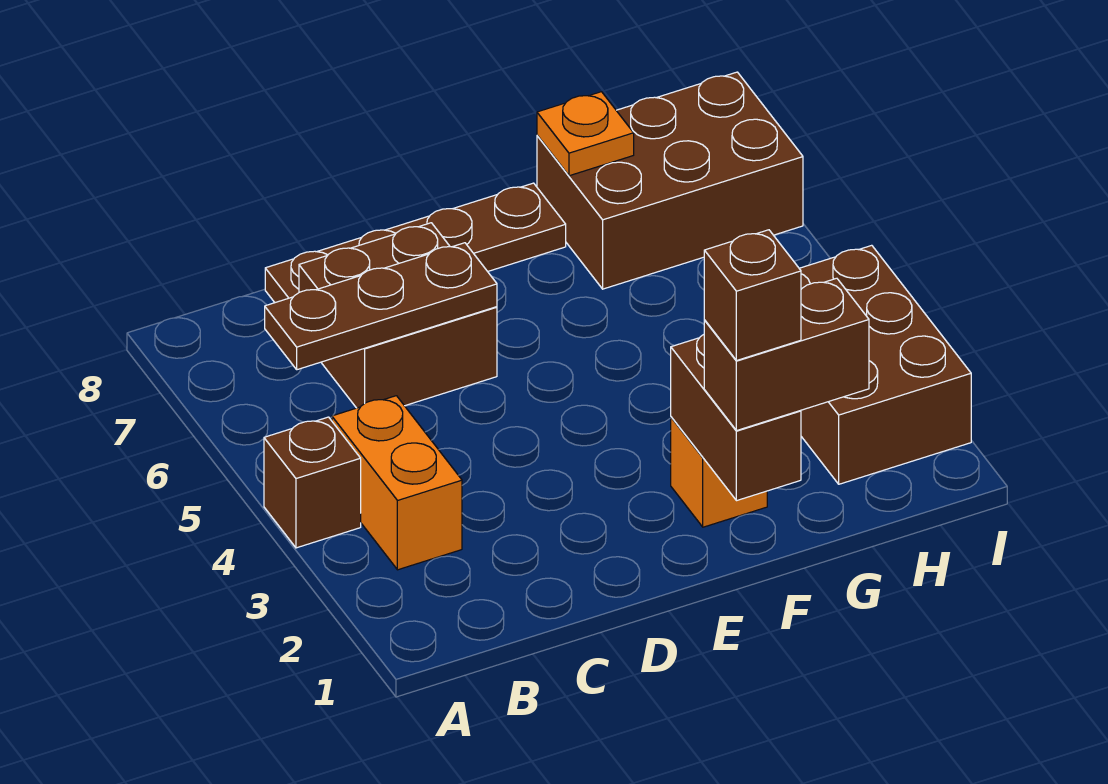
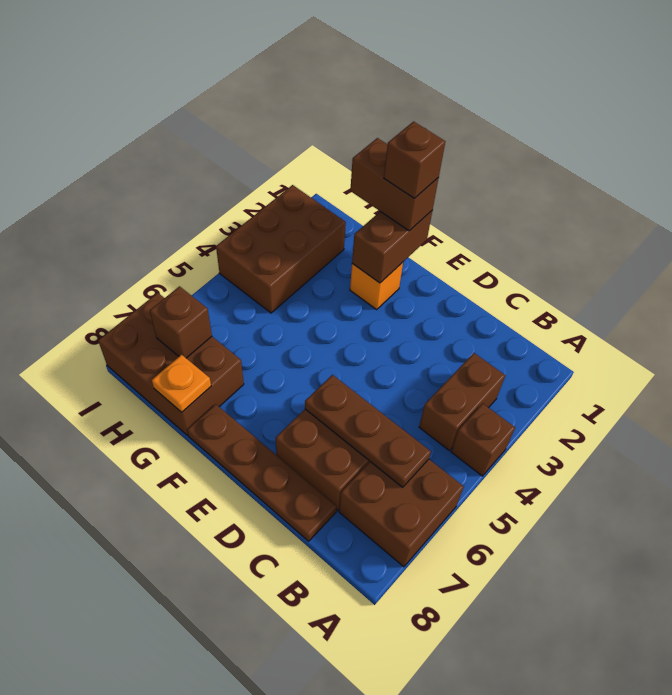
none -> brown 2x2 brick [339,459,464,567]
orange 1x2 brick [332,396,462,570] -> brown 1x2 brick [419,353,505,451]
none -> brown 1x1 brick [150,286,212,358]

